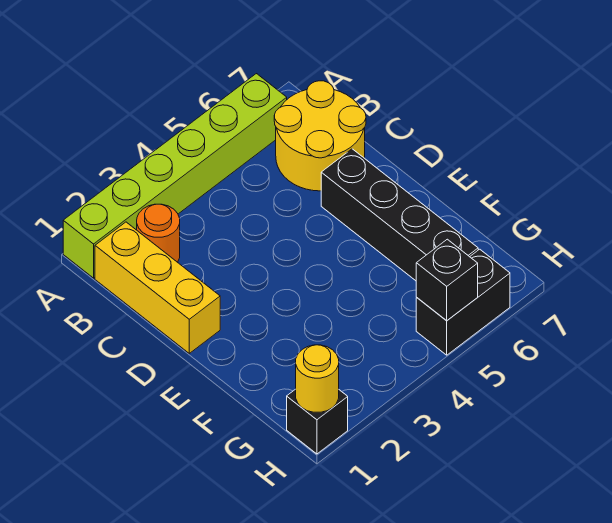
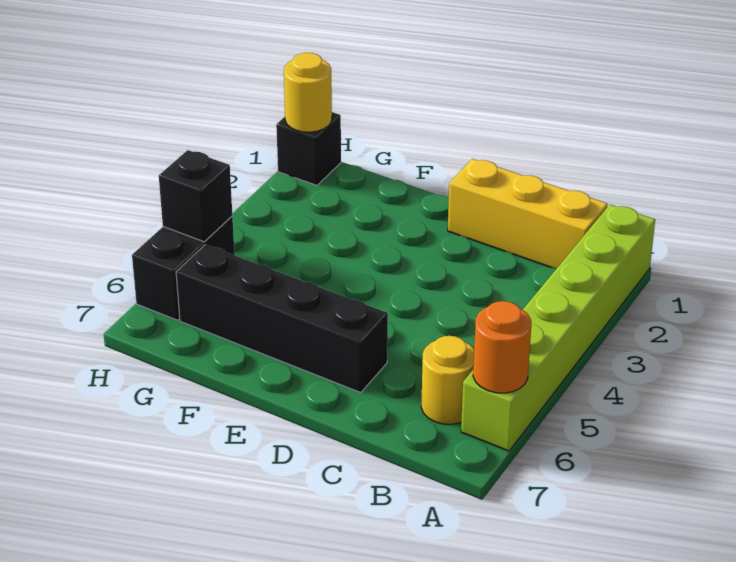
orange 1x1 round brick [137,204,180,262] -> orange 1x1 round brick moved to [473,301,531,393]
yellow 2x2 round brick [274,81,366,191] -> yellow 1x1 round brick [421,336,474,424]

